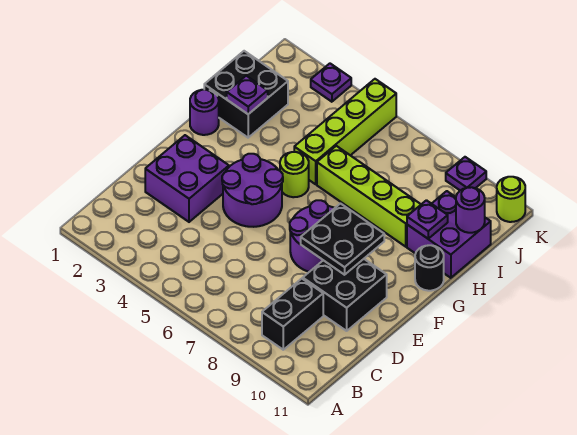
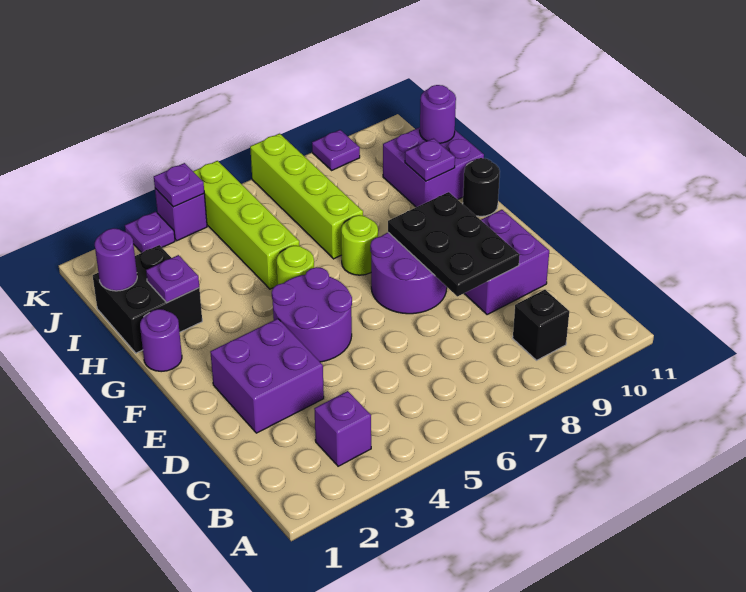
none -> purple 1x1 brick [314,391,371,466]
black 1x2 brick [262,279,323,350] -> black 1x1 brick [513,290,569,360]
black 2x2 brick [303,259,387,331] -> purple 2x2 brick [464,210,549,315]
black 2x2 plate [301,204,384,275] -> black 2x3 plate [388,192,520,296]
lime 1x4 brick [317,146,421,247] -> lime 1x4 brick turned to [250,134,363,259]
none -> purple 1x1 round brick [95,228,137,291]
none -> purple 1x1 brick [155,188,207,241]
none -> purple 1x1 plate [154,163,204,207]
lime 1x1 round brick [497,177,525,222] -> lime 1x1 round brick moved to [341,215,378,275]

